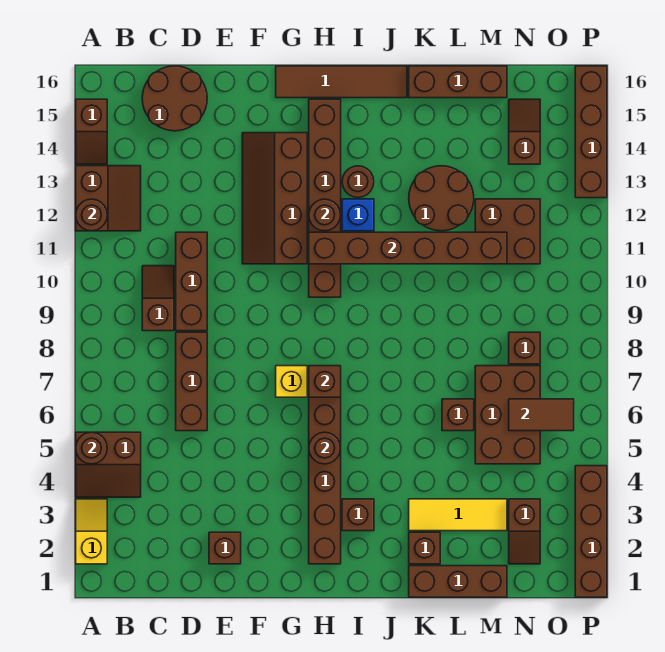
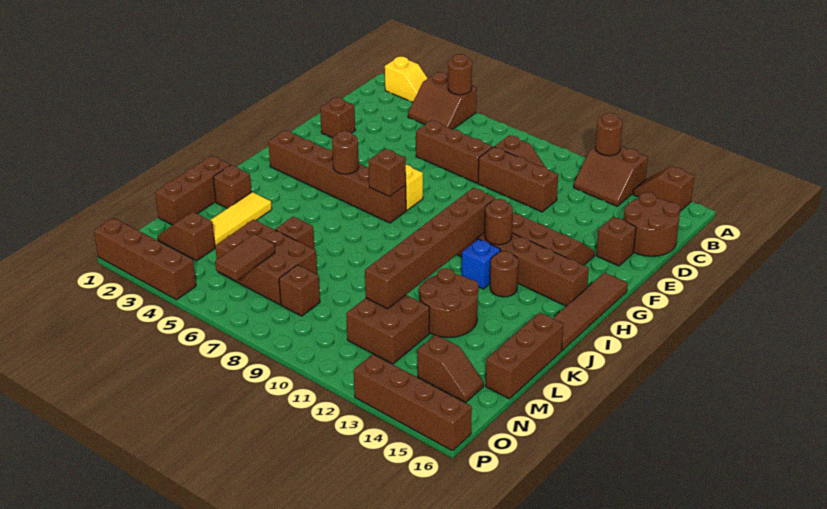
brown 2x2 slope [76,432,141,497] -> brown 2x2 slope turned to [408,72,477,129]
brown 1x1 brick [342,499,374,531] -> brown 1x1 brick moved to [596,217,636,266]

